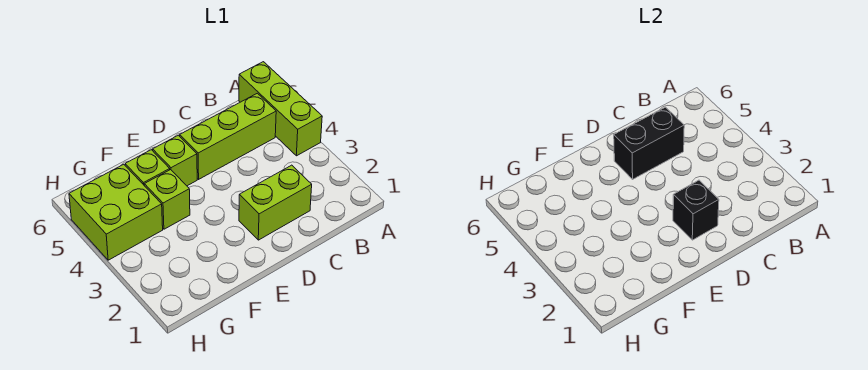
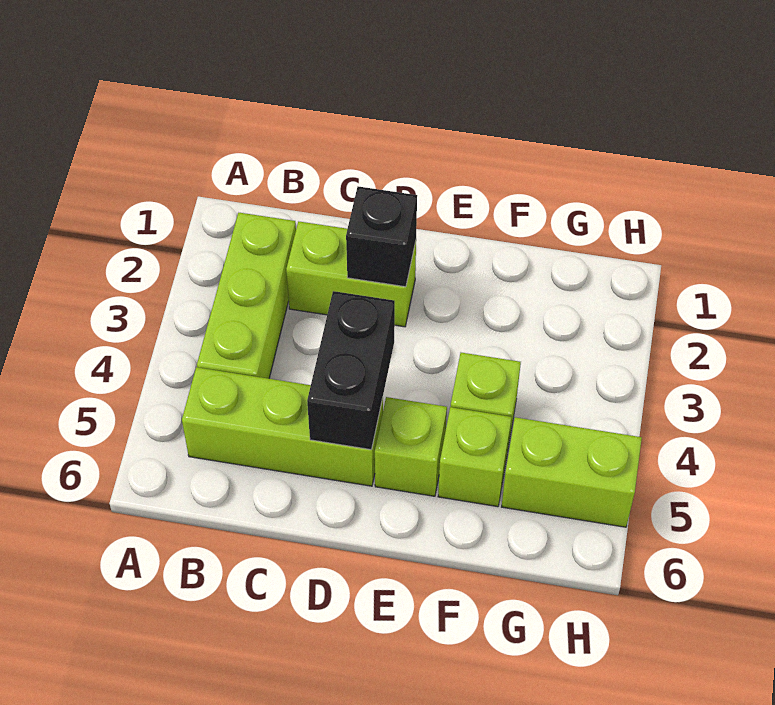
lime 1x3 brick [239,62,322,156] -> lime 1x3 brick moved to [197,213,296,379]
black 1x2 brick [614,107,684,179] -> black 1x2 brick turned to [307,291,395,450]
lime 2x2 brick [69,164,163,260] -> lime 1x2 brick [502,417,642,527]

